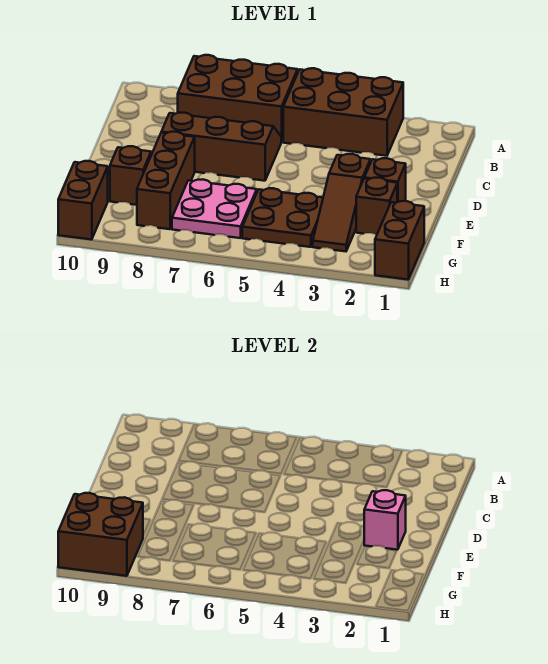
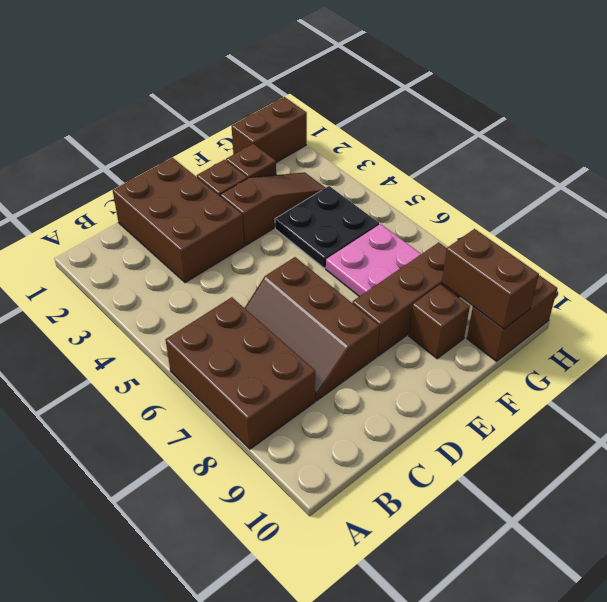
brown 2x3 brick [283,68,403,156] -> brown 2x3 brick moved to [113,158,244,283]
pink 1x1 brick [364,490,406,550] -> none
brown 2x2 plate [242,188,323,247] -> black 2x2 plate [275,186,379,268]
brown 2x2 brick [58,493,143,576] -> brown 1x2 brick [442,229,539,329]

